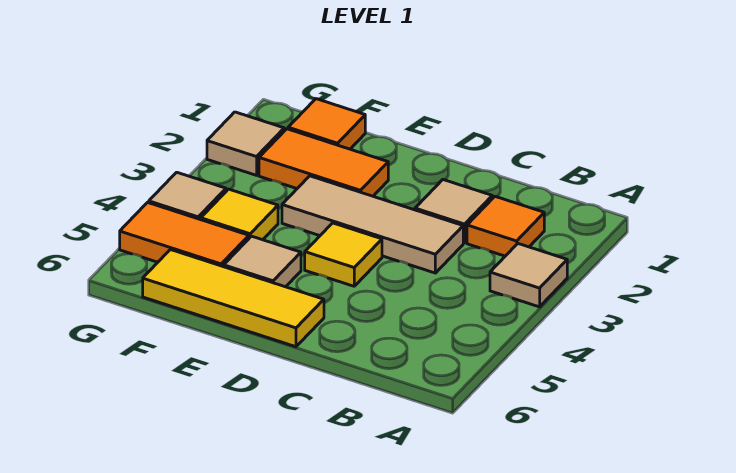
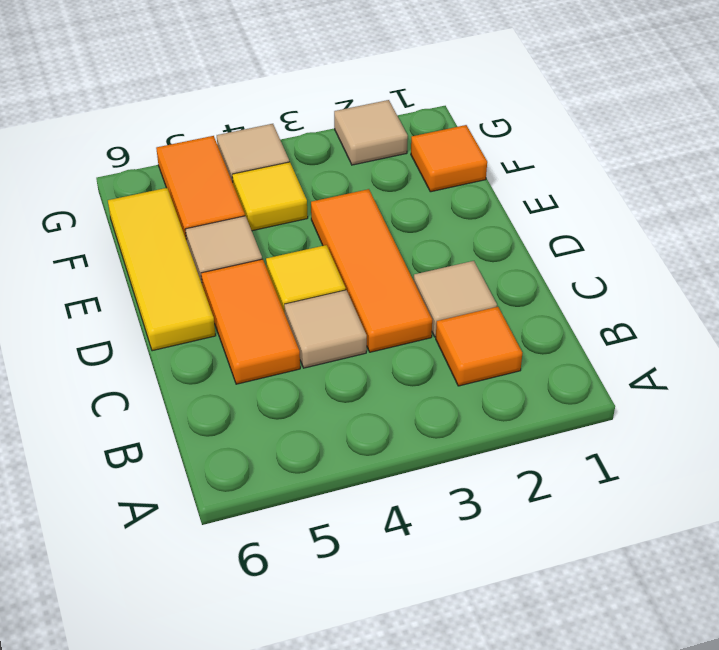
tan 1x1 tile [490,244,567,307] -> tan 1x1 tile moved to [284,290,367,368]
tan 1x3 tile [282,176,463,273] -> orange 1x3 tile [311,189,432,352]
orange 1x2 tile [259,129,388,196] -> orange 1x2 tile moved to [201,259,300,384]

